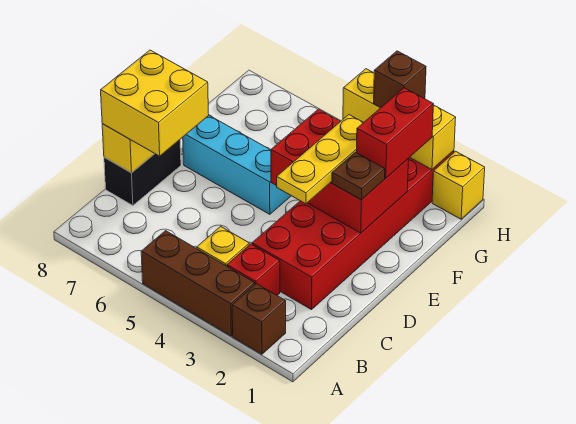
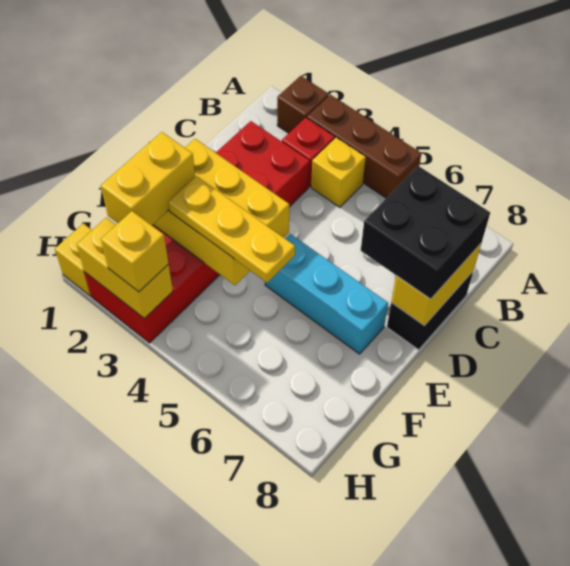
yellow 2x2 brick [101,50,209,156] -> black 2x2 brick [361,166,490,299]
yellow 1x3 plate [277,115,364,204] -> yellow 1x3 plate turned to [168,176,295,283]
red 2x3 brick [271,109,408,233] -> yellow 2x3 brick [153,139,289,285]
brown 1x1 plate [332,152,385,200] -> none
red 1x2 brick [356,88,433,178] -> yellow 1x2 brick [101,132,195,225]
yellow 1x3 brick [343,69,456,169] -> yellow 1x2 brick [77,218,173,319]
brown 1x1 brick [374,51,426,108] -> yellow 1x1 brick [101,211,169,292]

